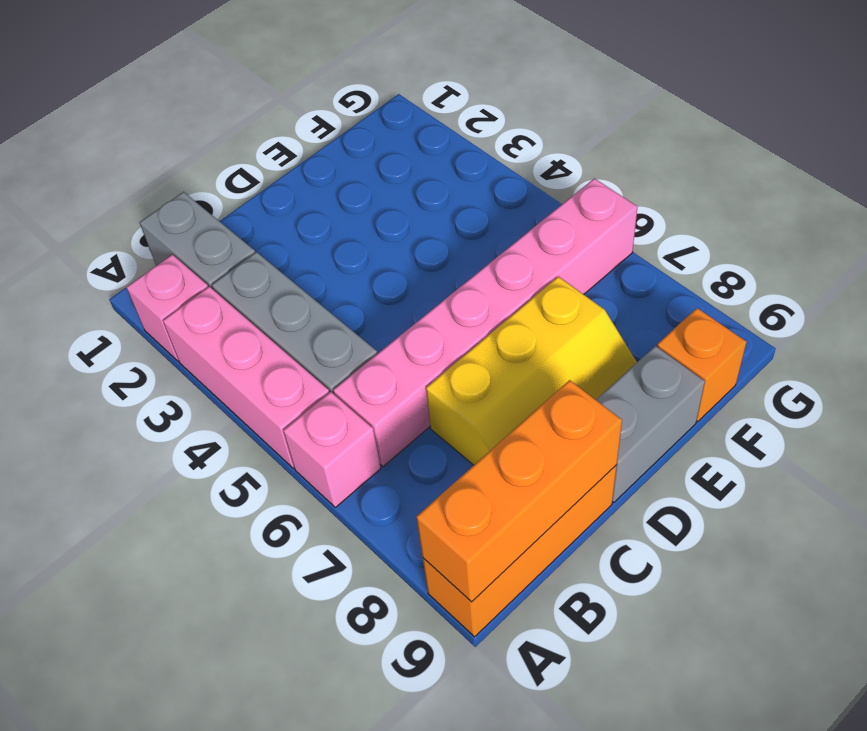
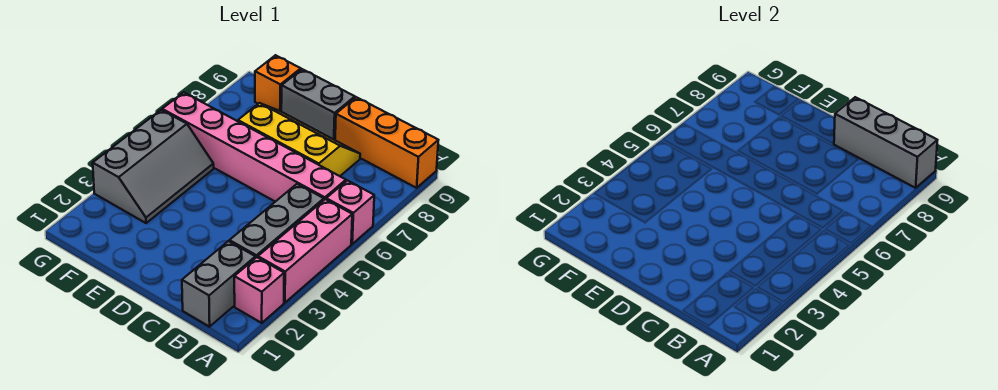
orange 1x3 brick [416,380,622,602] -> grey 1x3 brick [834,97,937,188]
none -> grey 2x3 slope [93,110,214,223]

